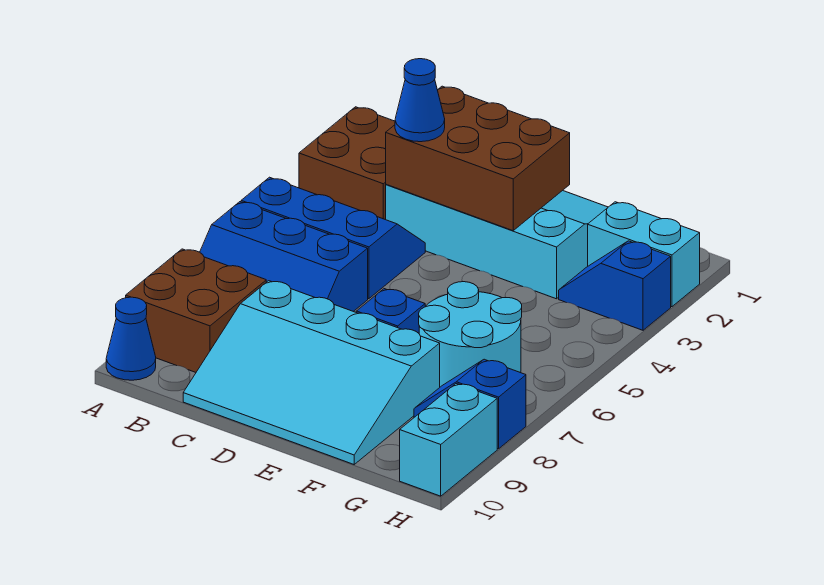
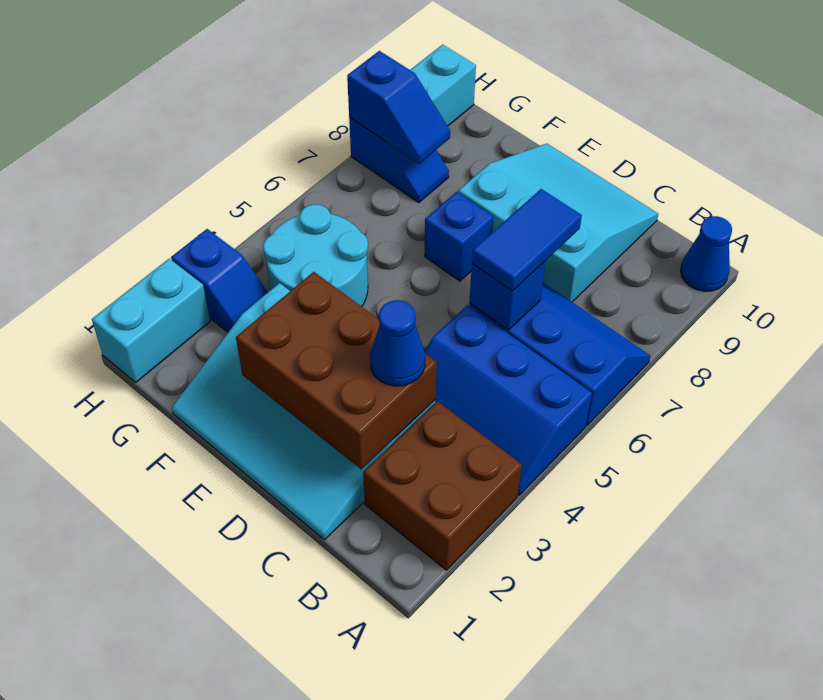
brown 2x2 brick [126,249,266,372] -> none
none -> blue 1x1 brick [469,261,546,330]
none -> blue 1x2 tile [472,189,582,291]
cyan 3x4 slope [183,281,440,464] -> cyan 3x3 slope [458,143,658,302]
cyan 2x2 round brick [419,282,522,387] -> cyan 2x2 round brick moved to [263,204,368,307]
cyan 1x2 brick [588,202,700,307] -> cyan 1x2 brick turned to [92,259,210,382]
none -> blue 1x2 slope [347,51,450,163]

